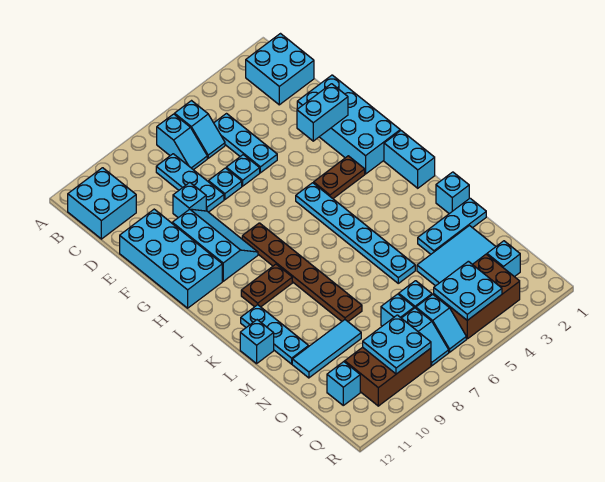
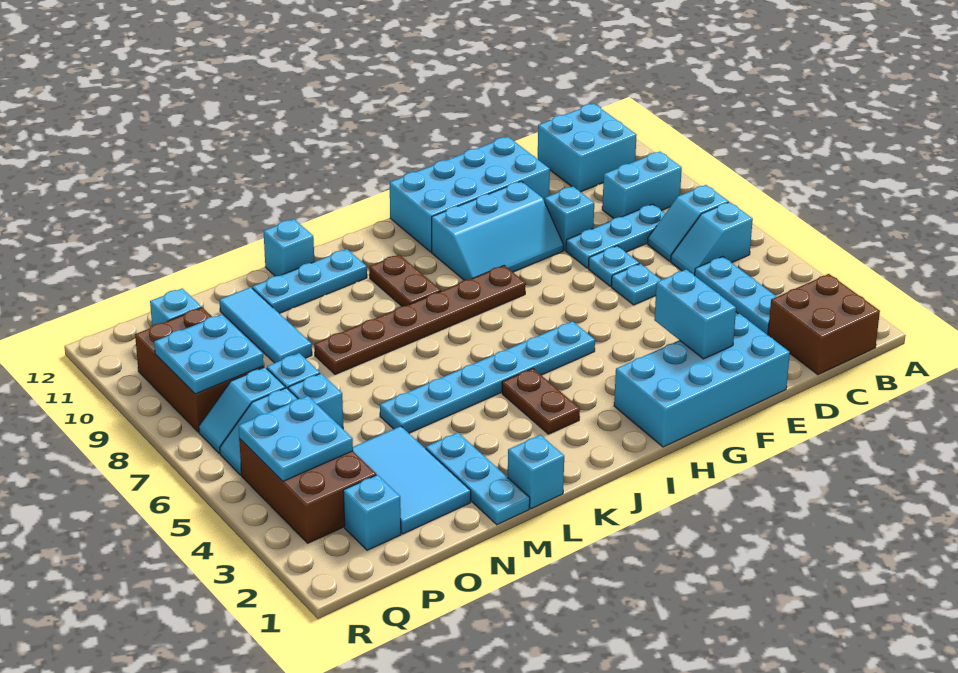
cyan 2x2 brick [246,34,314,105] -> brown 2x2 brick [768,274,880,375]
cyan 1x3 plate [214,114,277,173] -> cyan 1x3 plate turned to [695,257,777,335]
brown 1x2 plate [314,156,365,198] -> brown 1x2 plate moved to [502,368,580,434]
cyan 1x2 brick [384,131,435,188] -> cyan 1x2 brick moved to [602,152,682,219]

